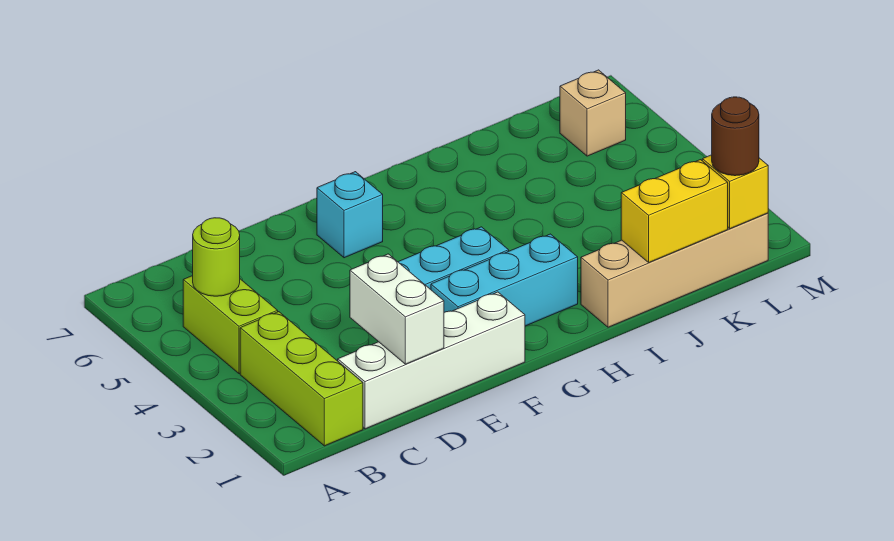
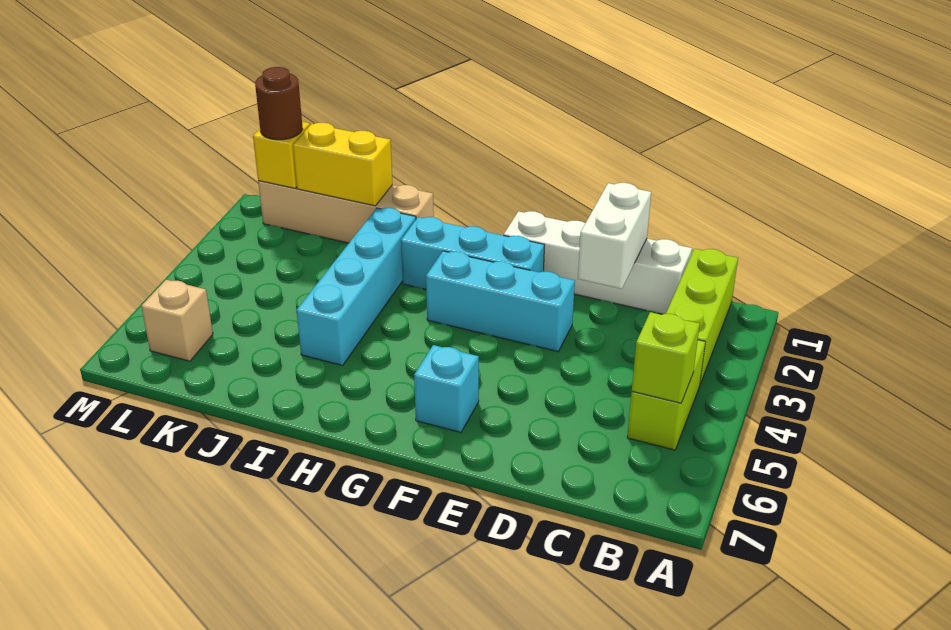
lime 1x1 round brick [193,218,240,296] -> lime 1x1 brick [632,312,700,403]
none -> cyan 1x4 brick [296,208,416,365]

